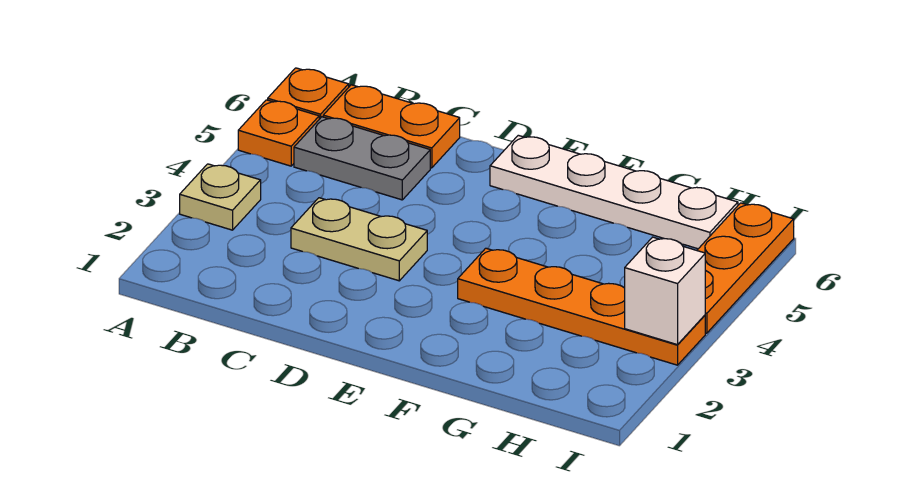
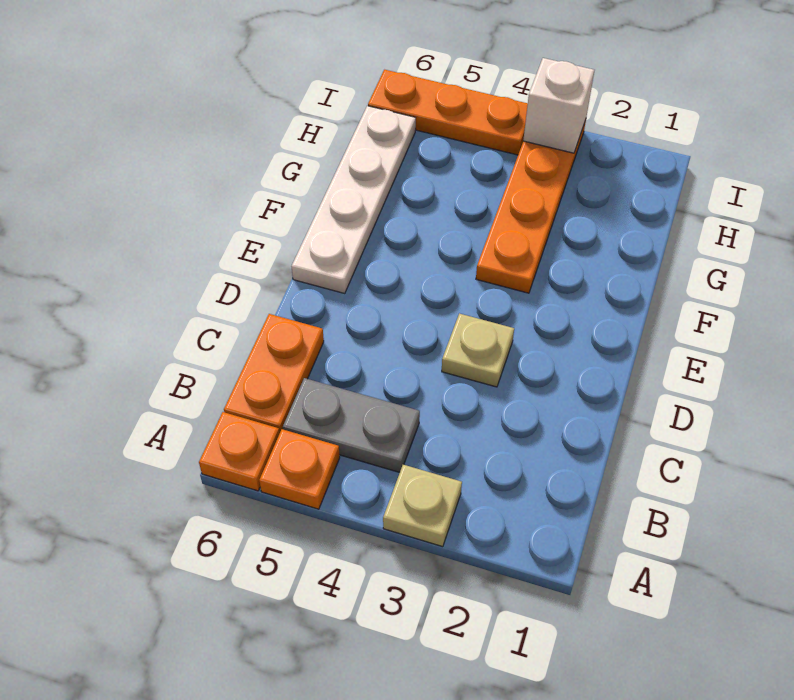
grey 1x2 plate [294,117,430,200] -> grey 1x2 plate turned to [283,378,420,472]
tan 1x2 plate [291,198,427,281] -> tan 1x1 plate [442,313,514,387]

